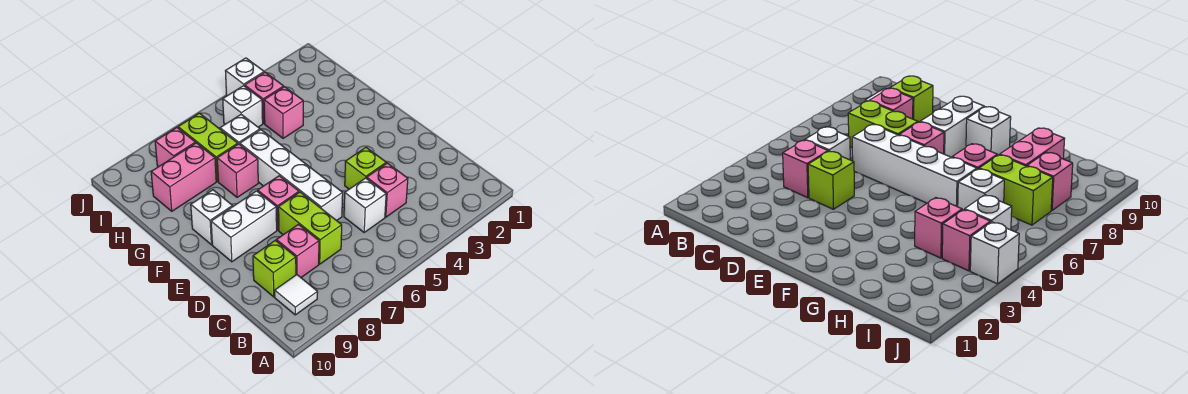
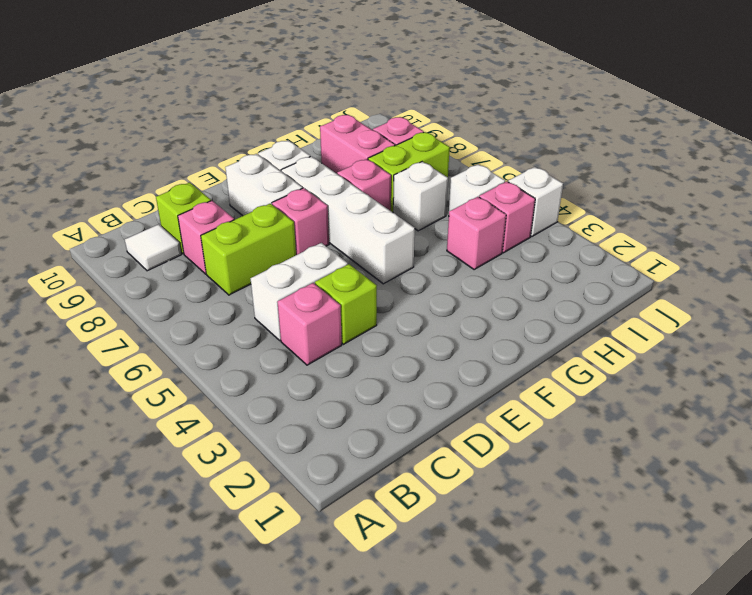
white 1x1 brick [344,178,386,232] -> white 1x2 brick [251,243,348,340]
white 1x4 brick [240,130,343,221] -> white 1x4 brick turned to [281,156,415,284]

